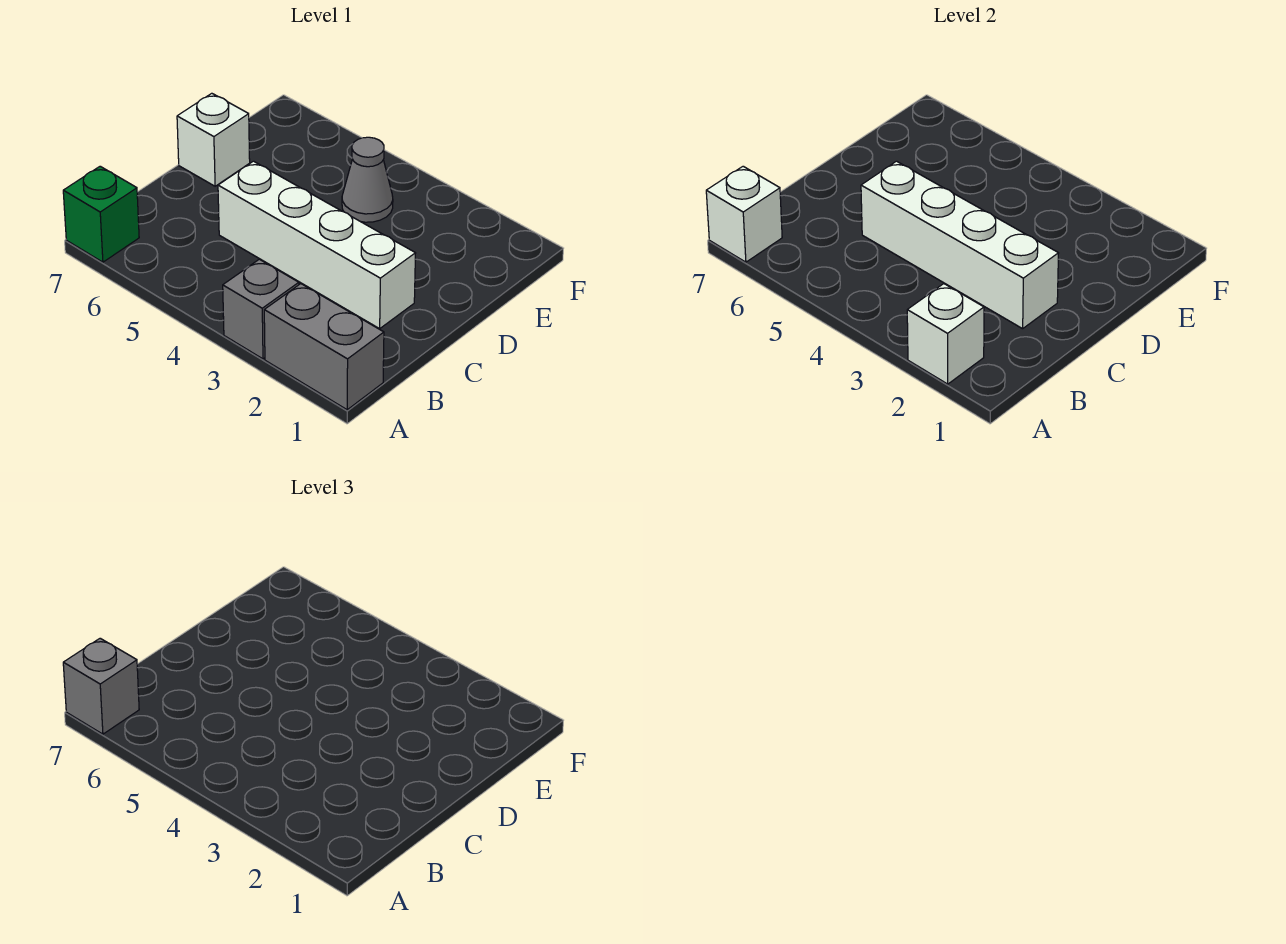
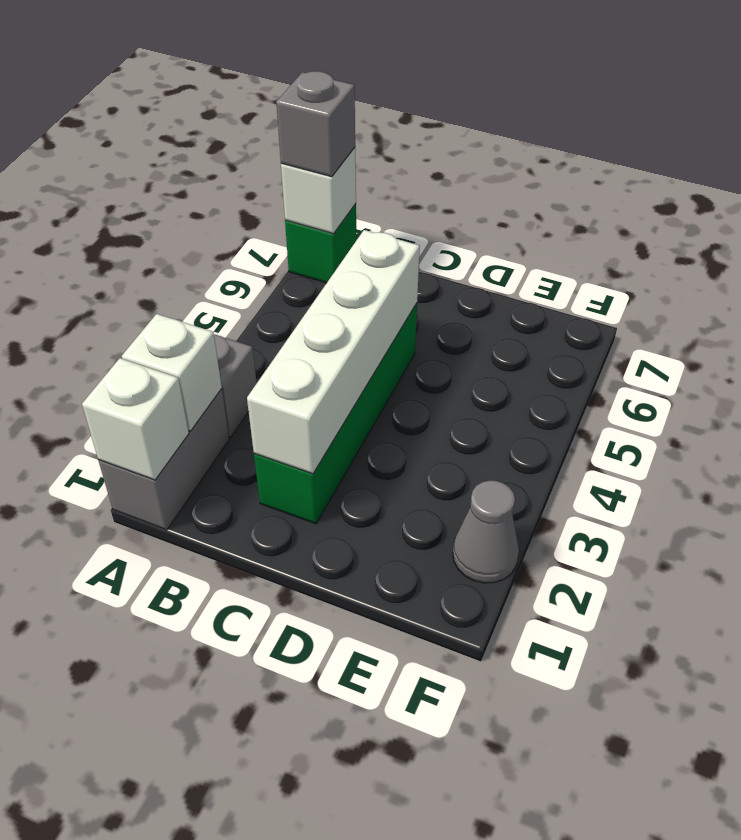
white 1x4 brick [218,161,416,329] -> green 1x4 brick [254,303,417,524]
white 1x1 brick [177,93,250,186] -> white 1x1 brick moved to [82,358,189,480]
grey 1x1 cone [342,137,393,222] -> grey 1x1 cone moved to [453,481,519,583]

